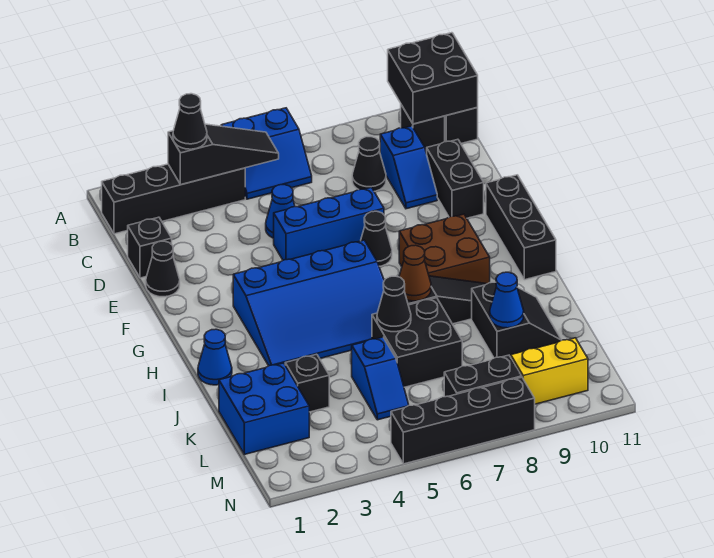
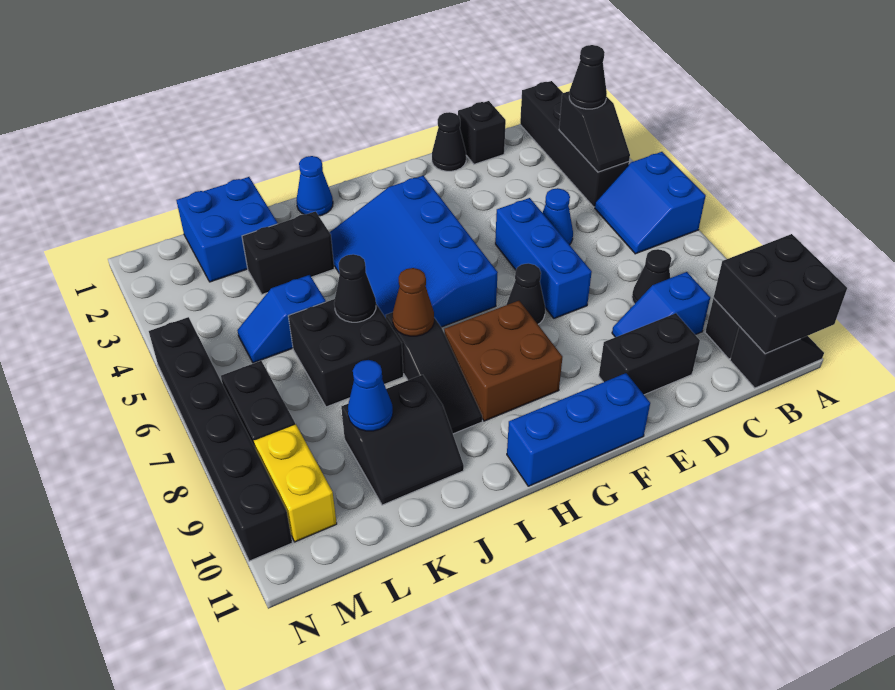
black 1x3 slope [168,124,279,185] -> black 1x2 slope [559,91,630,172]
black 1x3 brick [486,175,556,280] -> blue 1x3 brick [507,373,650,486]
black 1x1 brick [285,354,329,412] -> black 1x2 brick [242,211,334,294]
black 1x4 brick [391,377,535,464] -> black 1x6 brick [149,317,292,561]

